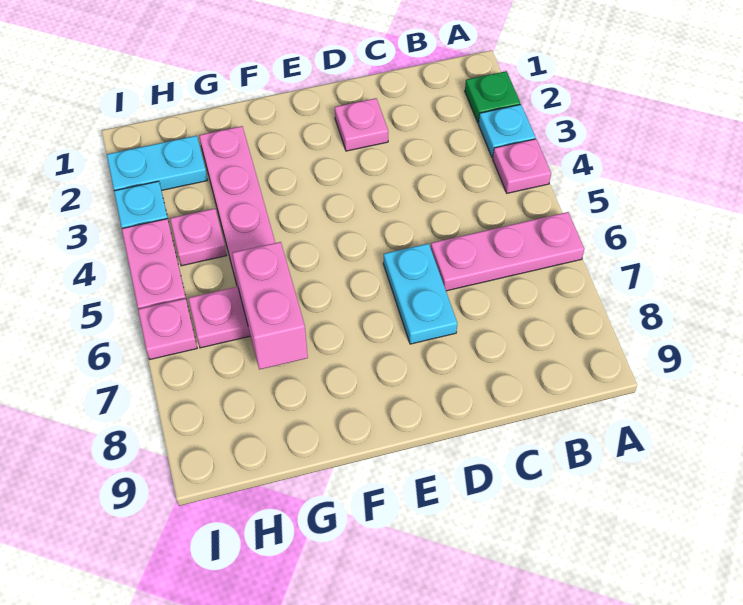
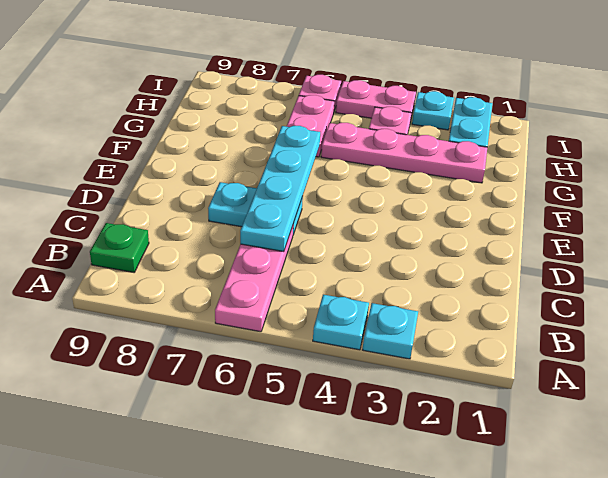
green 1x1 plate [465,71,520,123] -> green 1x1 plate moved to [90,223,149,272]
pink 1x1 plate [493,139,551,193] -> cyan 1x1 plate [313,295,369,350]
none -> cyan 1x4 plate [240,126,320,252]
pink 1x1 plate [335,98,388,151] -> none
pink 1x2 brick [232,242,308,369] -> none

